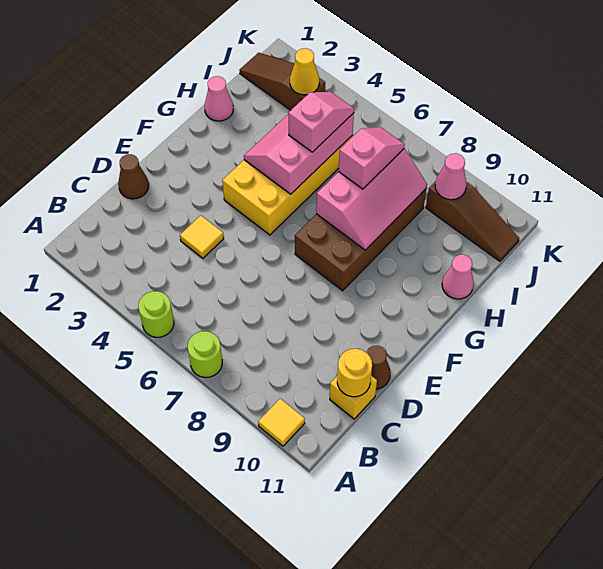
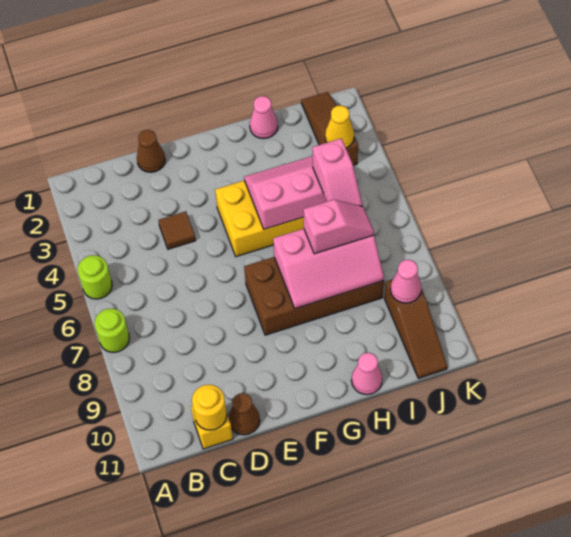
yellow 1x1 tile [258,399,305,446] -> none
yellow 1x1 tile [180,215,224,258] -> brown 1x1 tile [158,211,196,249]
pink 1x2 slope [288,92,354,152] -> pink 1x2 slope turned to [313,139,363,206]

